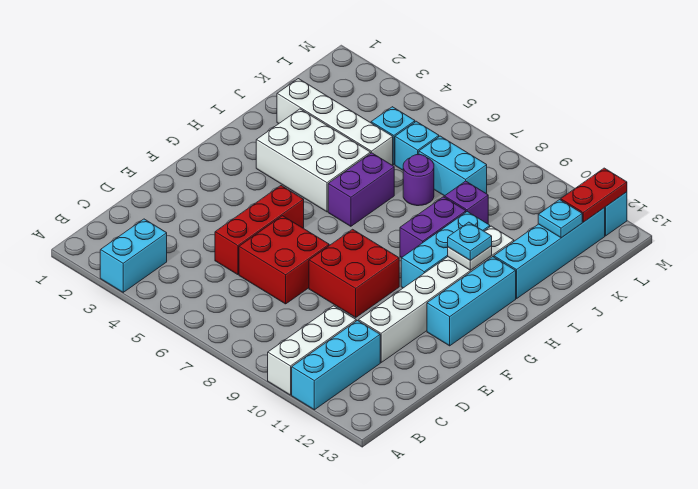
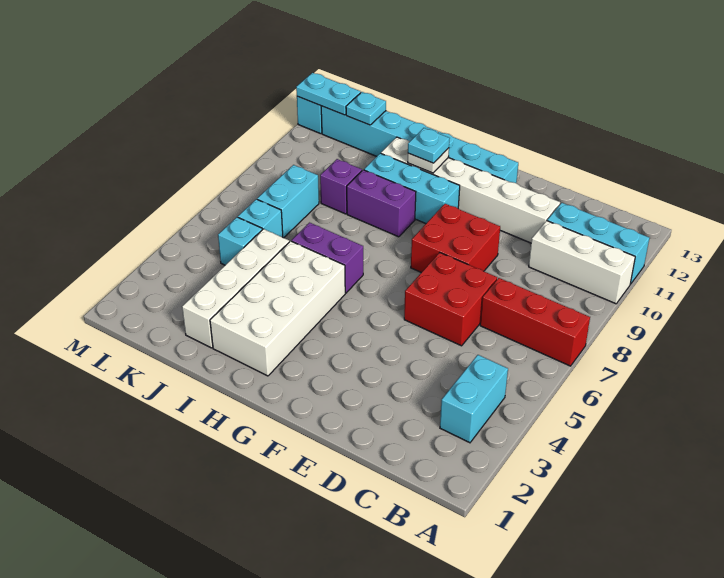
cyan 1x2 brick [100,219,167,292] -> cyan 1x2 brick turned to [440,355,508,443]
red 1x3 brick [215,186,304,275] -> red 1x3 brick moved to [480,278,590,366]
white 2x3 brick [256,109,371,212] -> white 2x4 brick [210,241,345,376]
purple 1x1 round brick [403,155,434,206] -> none
red 1x2 plate [561,168,627,222] -> cyan 1x2 plate [296,73,361,115]

